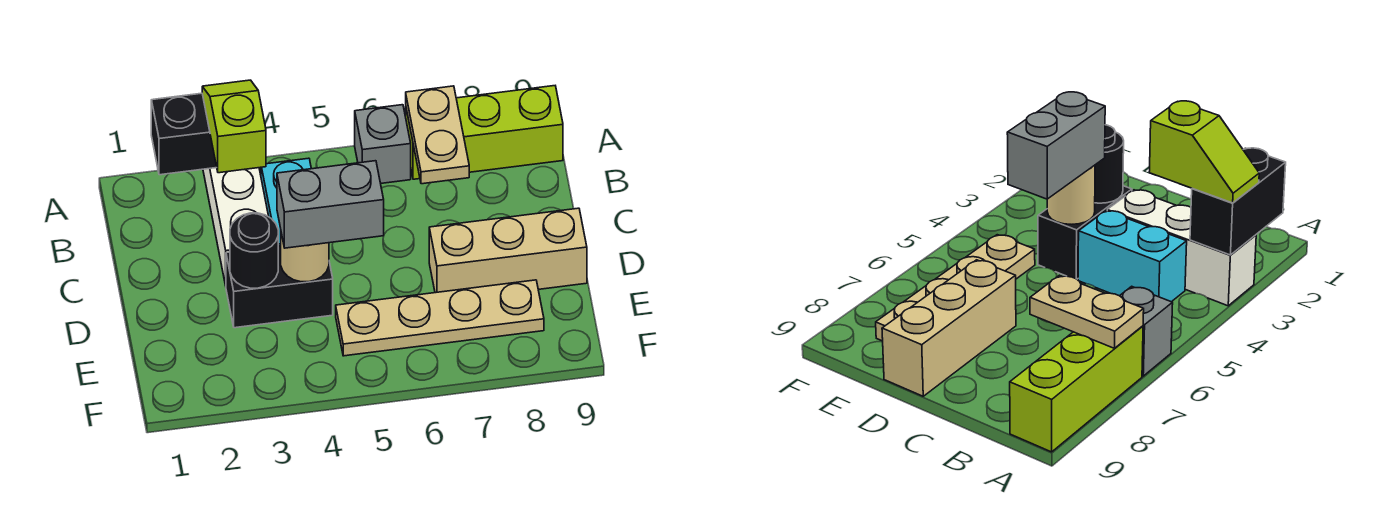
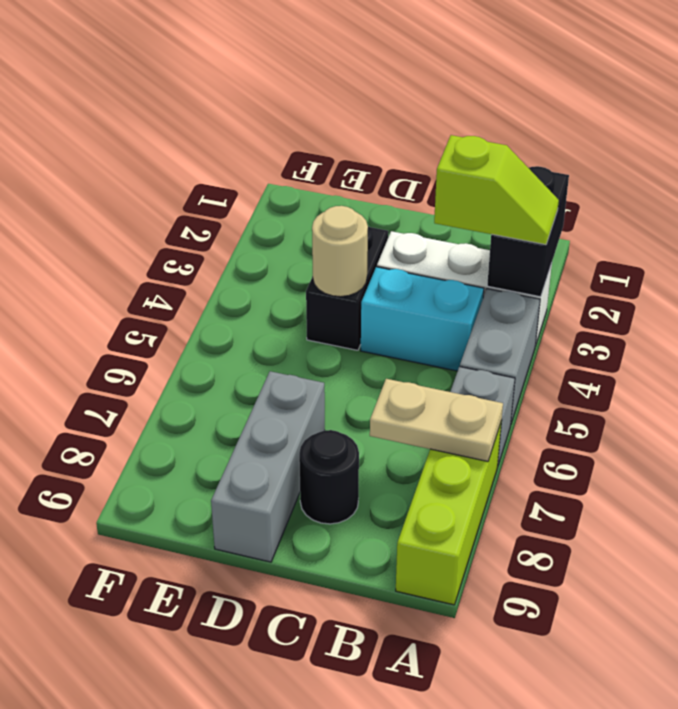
black 1x1 round brick [230,213,278,288] -> black 1x1 round brick moved to [299,430,359,524]
grey 1x2 brick [277,161,384,248] -> grey 1x2 brick moved to [460,289,540,423]
tan 1x3 brick [429,208,587,293] -> grey 1x3 brick [211,371,325,562]
tan 1x4 plate [336,280,544,356] -> none

